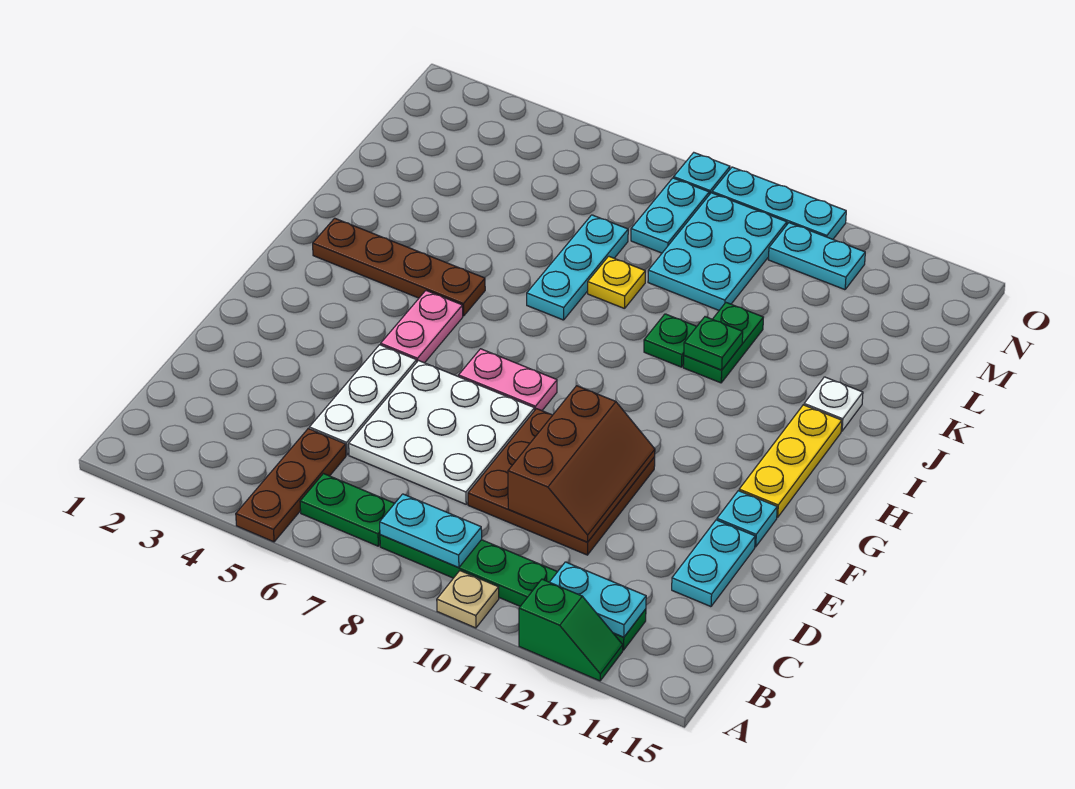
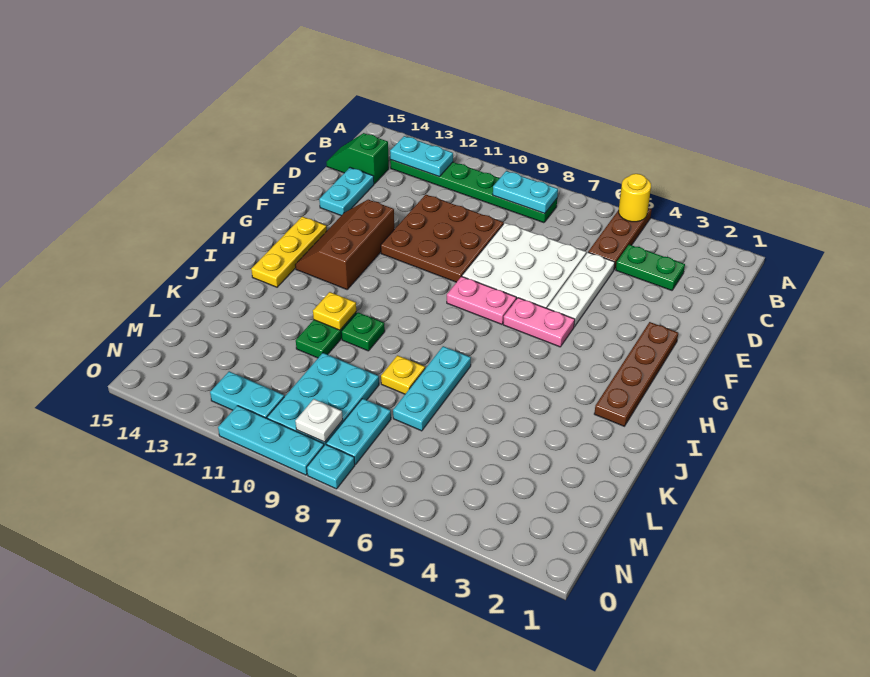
none -> yellow 1x1 round brick [619,174,651,222]
tan 1x1 plate [437,571,499,628] -> none
green 1x2 slope [519,579,623,681] -> green 1x2 slope moved to [326,133,389,184]
green 1x2 plate [300,474,395,546] -> green 1x2 plate moved to [616,245,685,290]
brown 2x3 slope [508,386,655,542] -> brown 2x3 slope moved to [295,200,394,289]
cyan 1x1 plate [717,491,777,547] -> none
pink 1x2 plate [381,291,463,363] -> pink 1x2 plate turned to [503,298,575,347]
brown 1x4 plate [313,218,485,316] -> brown 1x4 plate turned to [594,322,678,426]
green 1x1 plate [684,317,743,370] -> yellow 1x1 plate [313,292,356,330]
white 1x1 plate [804,377,863,431] -> white 1x1 plate moved to [295,399,343,442]

